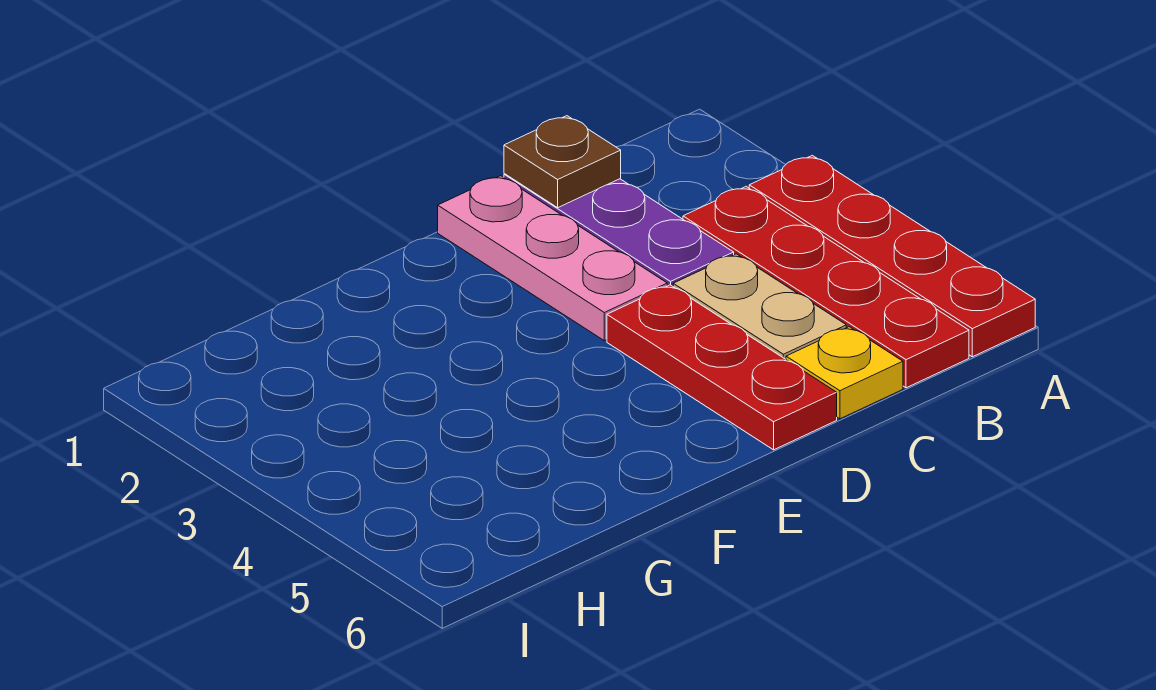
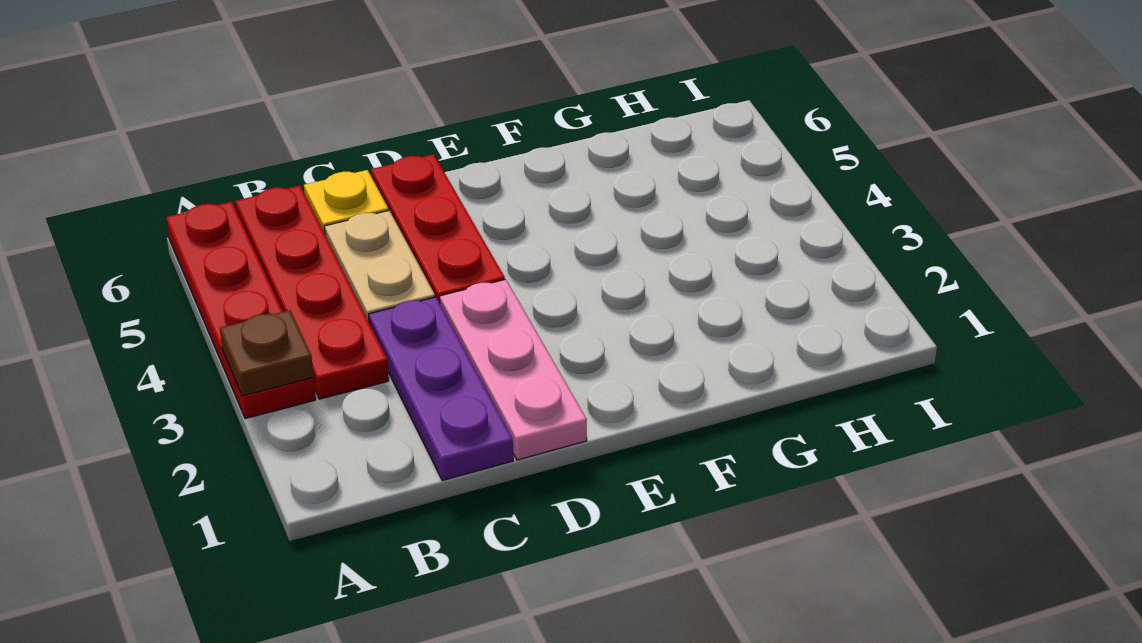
brown 1x1 plate [504,116,621,208] -> brown 1x1 plate moved to [220,310,314,396]

